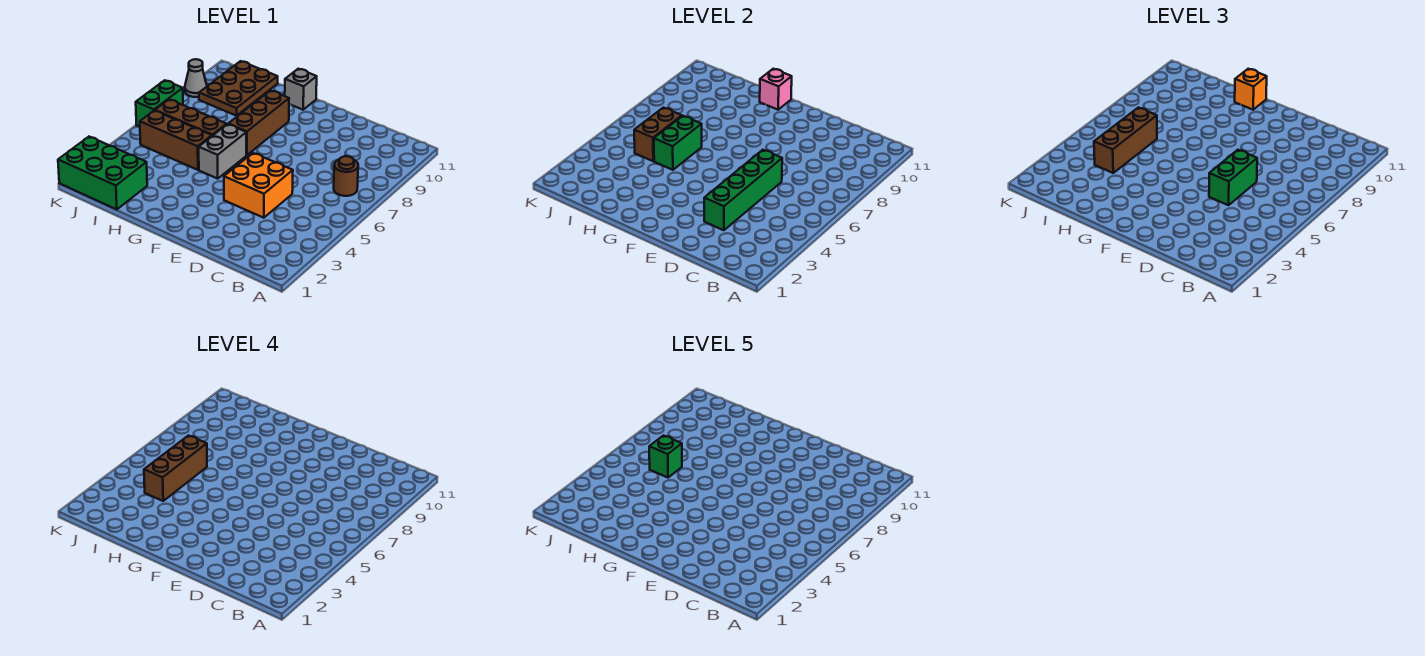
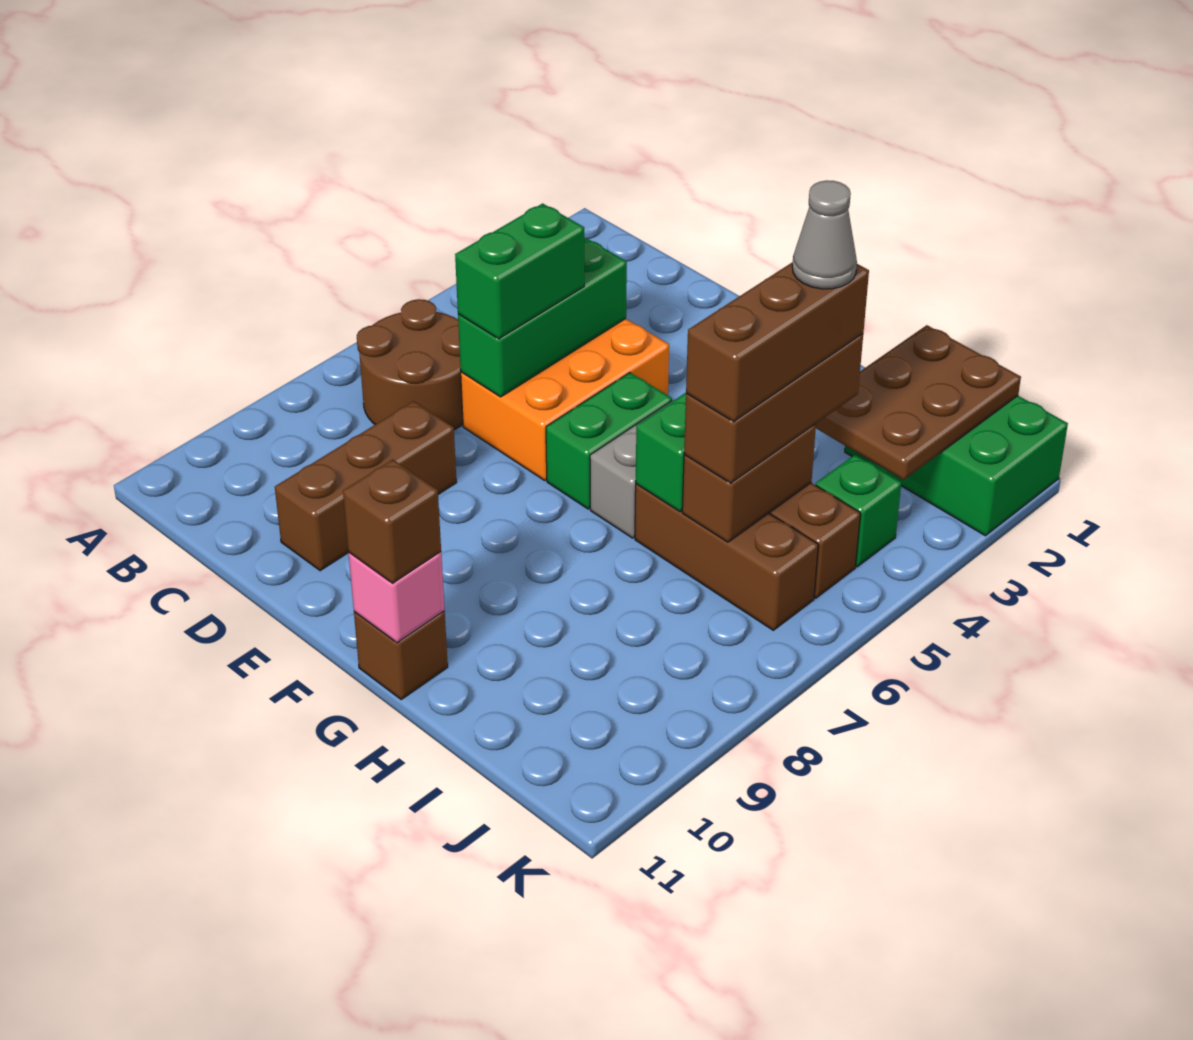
brown 1x1 round brick [334,156,358,196] -> brown 2x2 round brick [357,299,463,430]
green 1x4 brick [704,150,782,230] -> green 1x3 brick [458,238,627,397]
orange 2x2 brick [224,153,293,218] -> orange 2x3 brick [461,319,669,480]
brown 1x3 brick [229,90,289,155] -> brown 1x3 brick moved to [275,401,457,571]
grey 1x1 brick [285,69,317,110] -> brown 1x1 brick [354,611,448,699]
orange 1x1 brick [1235,69,1267,110] -> brown 1x1 brick [343,459,441,583]
green 1x1 brick [649,436,682,478] -> green 1x1 brick moved to [816,455,901,567]
brown 2x3 plate [199,61,278,116] -> brown 2x3 plate moved to [816,325,1021,480]
green 1x2 brick [136,80,183,127] -> green 1x2 brick moved to [546,373,672,509]
grey 1x1 cone [185,59,207,97] -> grey 1x1 cone moved to [792,180,857,289]

